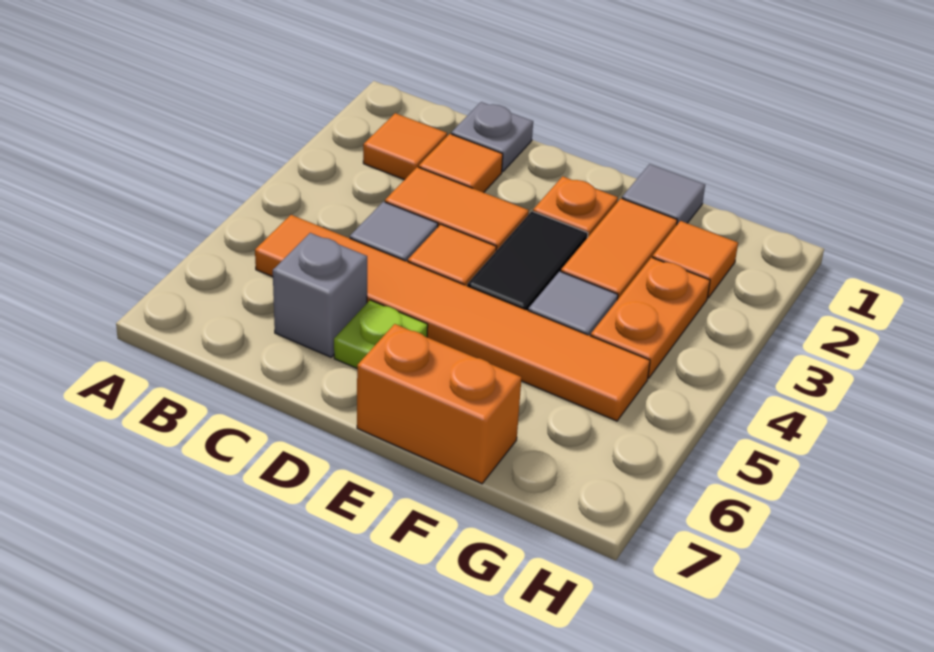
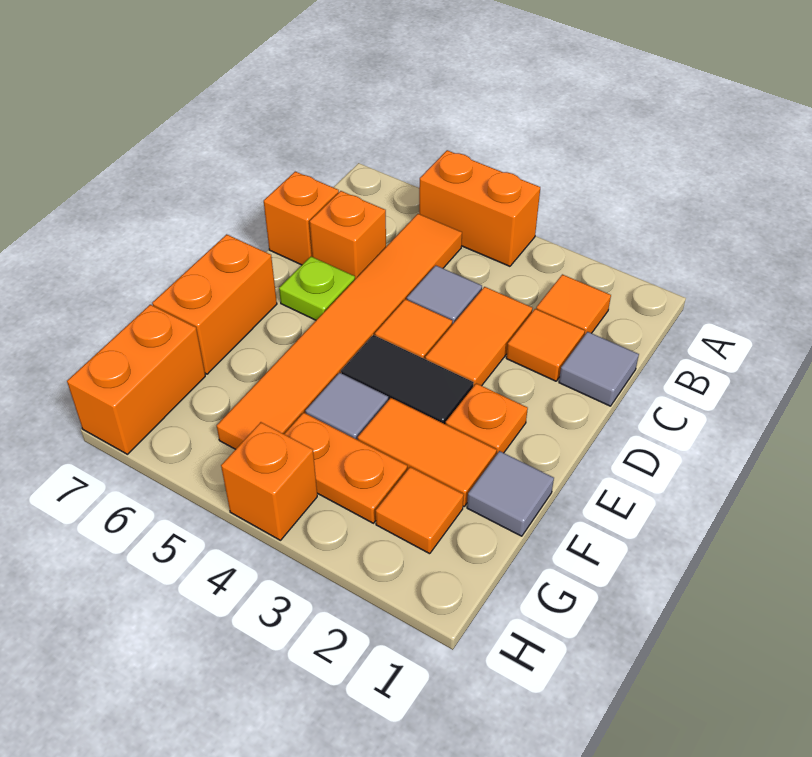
none -> orange 1x2 brick [419,150,540,266]
grey 1x1 plate [451,102,533,172] -> grey 1x1 tile [559,332,639,406]
grey 1x1 brick [273,233,367,357] -> orange 1x1 brick [310,191,386,279]
none -> orange 1x1 brick [264,172,339,265]
none -> orange 1x2 brick [67,305,205,454]
none -> orange 1x1 brick [221,422,317,540]

